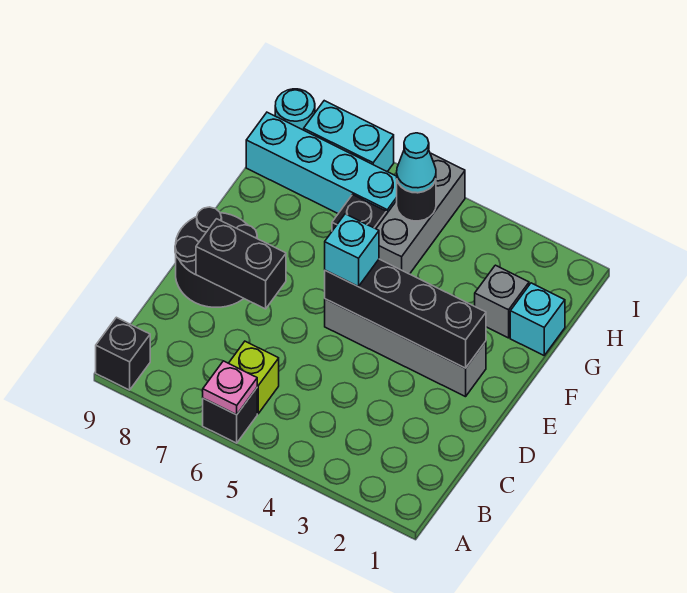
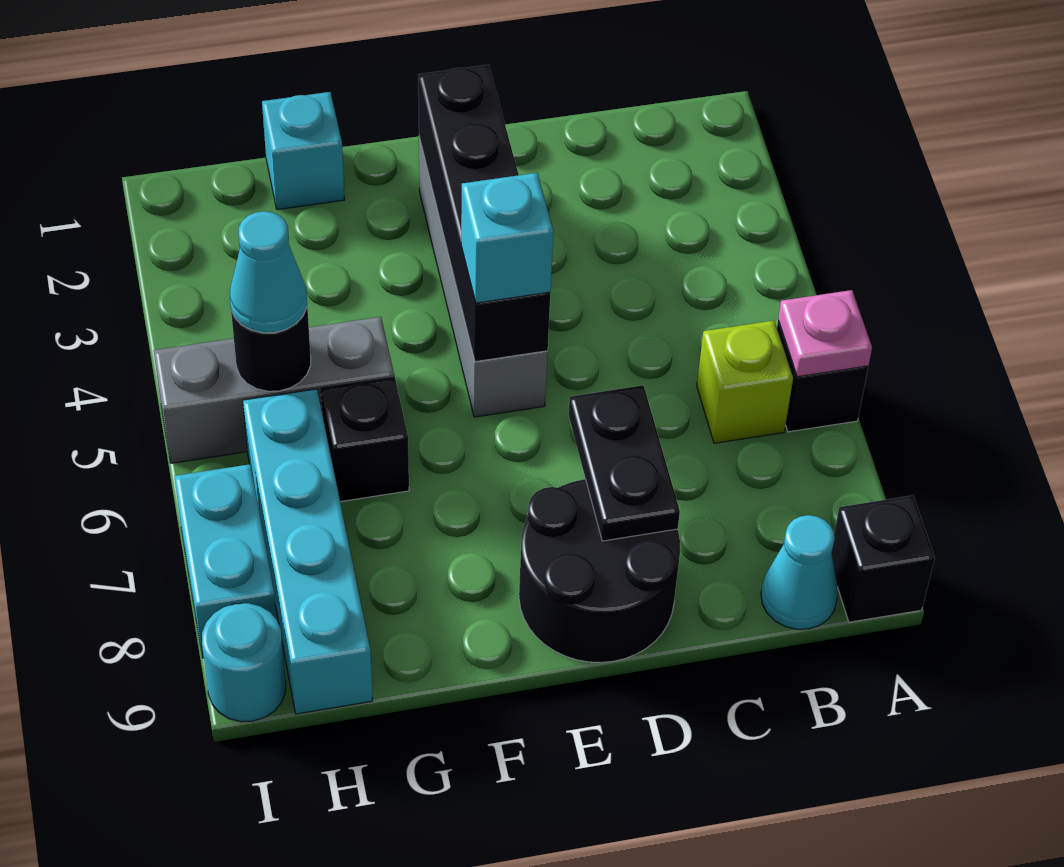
none -> cyan 1x1 cone [761,515,838,629]
black 1x2 brick [196,219,286,309] -> black 1x2 plate [569,385,680,541]
grey 1x1 brick [475,265,529,338] -> none

